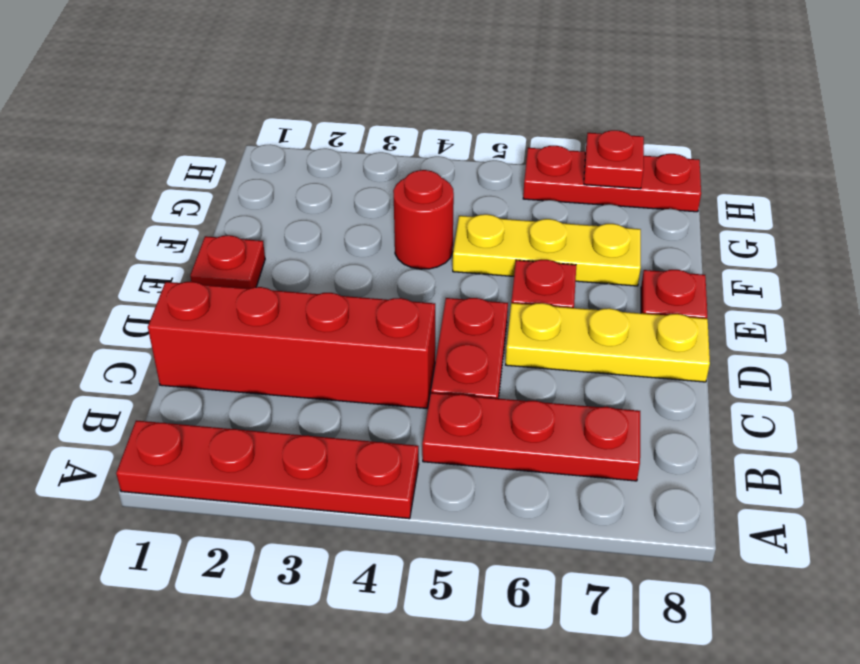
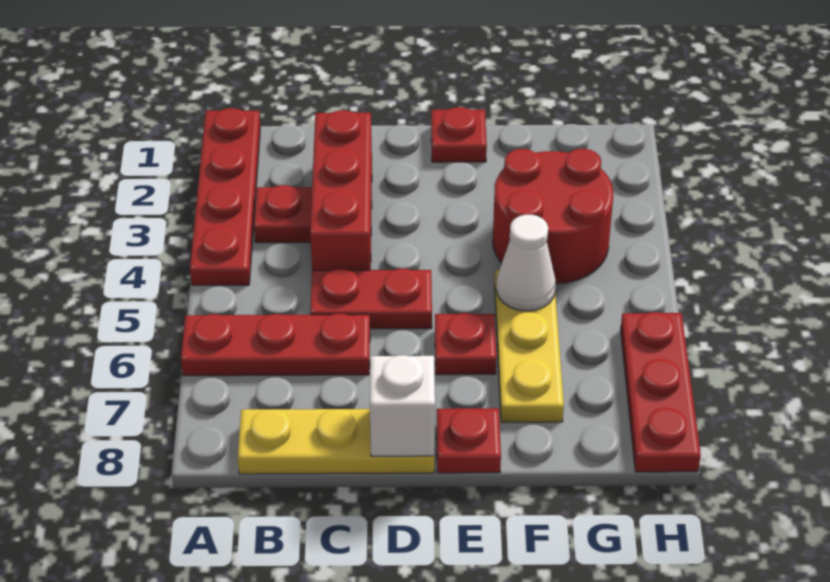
red 1x3 plate [422,393,640,481] -> red 1x3 plate turned to [181,314,370,376]
red 1x4 brick [148,282,435,408] -> red 1x3 brick [310,110,372,270]
yellow 1x3 plate [506,303,710,382] -> yellow 1x3 plate turned to [238,409,434,474]
none -> white 1x1 brick [370,355,435,456]
red 1x1 round brick [393,170,454,269] -> red 2x2 round brick [493,149,613,284]
none -> white 1x1 cone [496,215,556,311]
red 1x1 plate [584,130,644,189] -> red 1x1 plate moved to [254,185,312,243]

